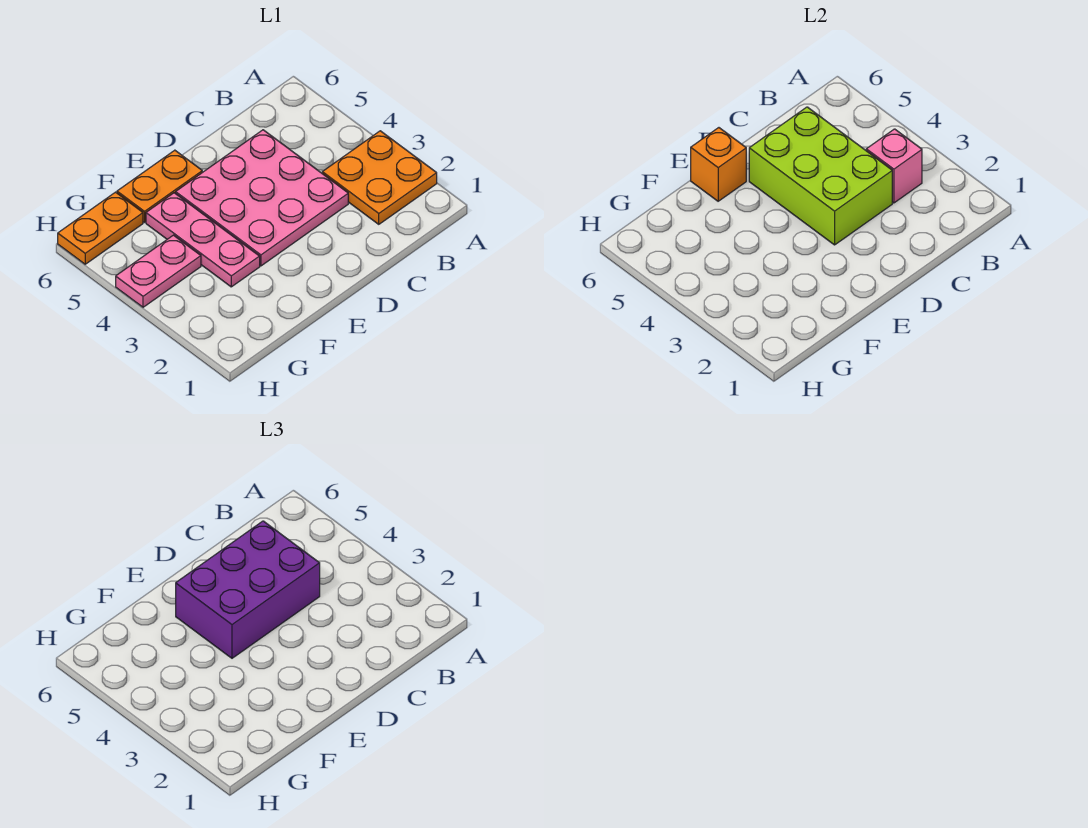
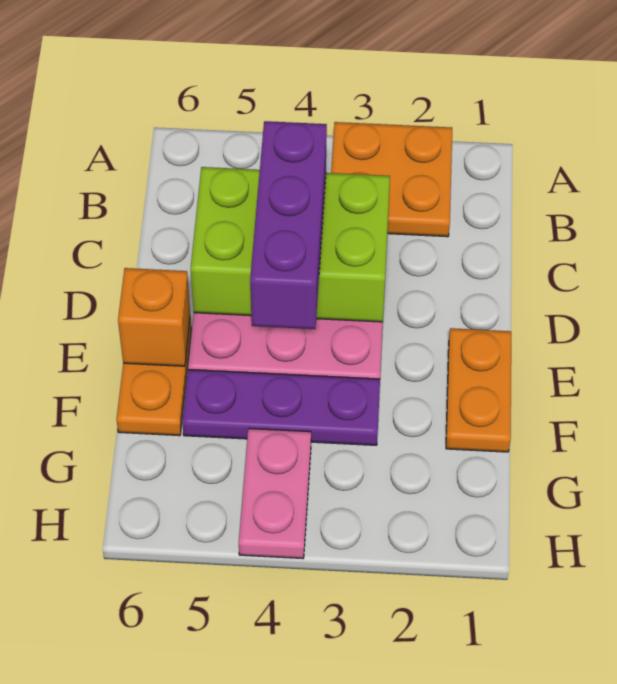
pink 1x1 brick [866,129,922,203] -> none
purple 2x3 brick [176,521,320,658] -> purple 1x3 brick [250,121,327,329]
pink 1x3 plate [146,193,260,287] -> purple 1x3 plate [182,370,380,445]
orange 1x2 plate [58,192,143,264] -> orange 1x2 plate moved to [446,328,511,452]

